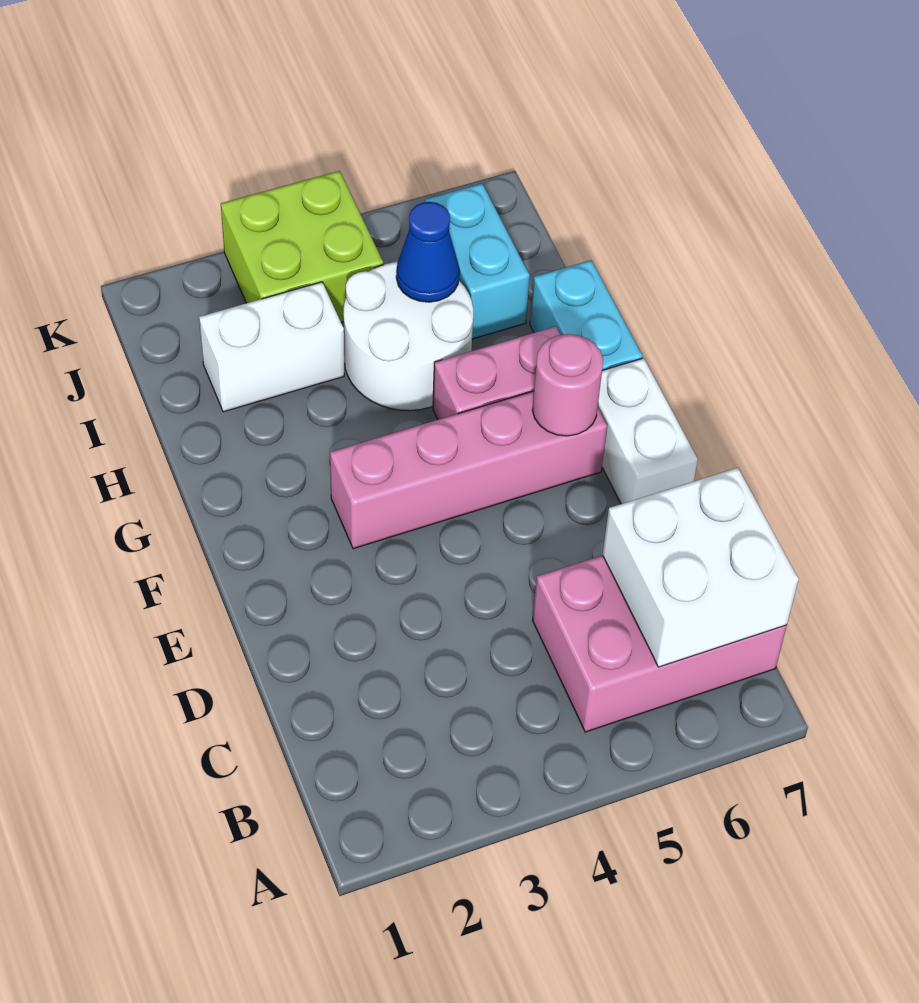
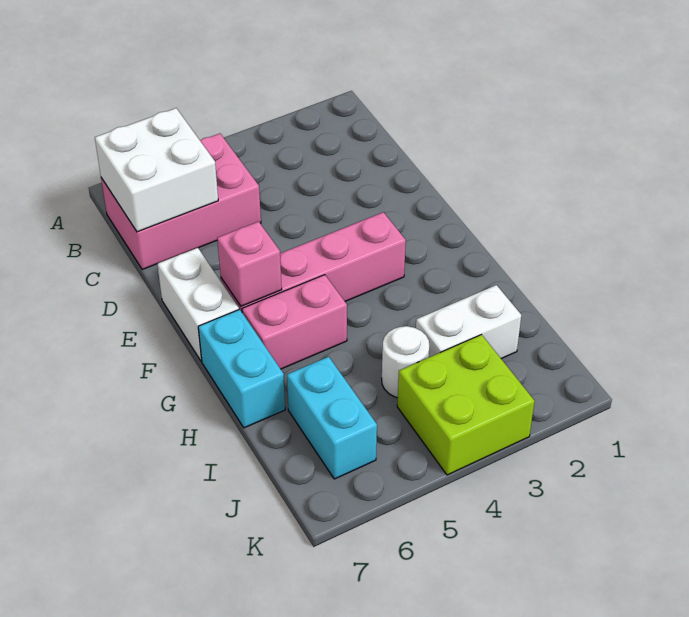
pink 1x1 round brick [532,334,603,436] -> pink 1x1 brick [217,222,282,306]
white 2x2 round brick [343,262,473,411] -> white 1x1 round brick [382,326,429,398]
blue 1x1 cone [396,202,460,302] -> none

